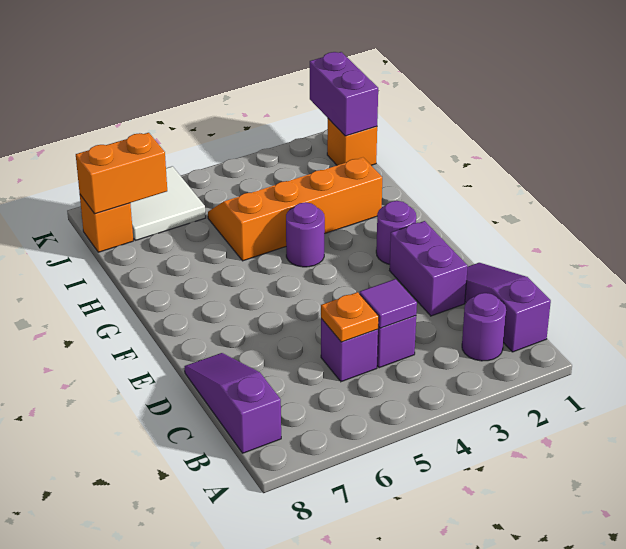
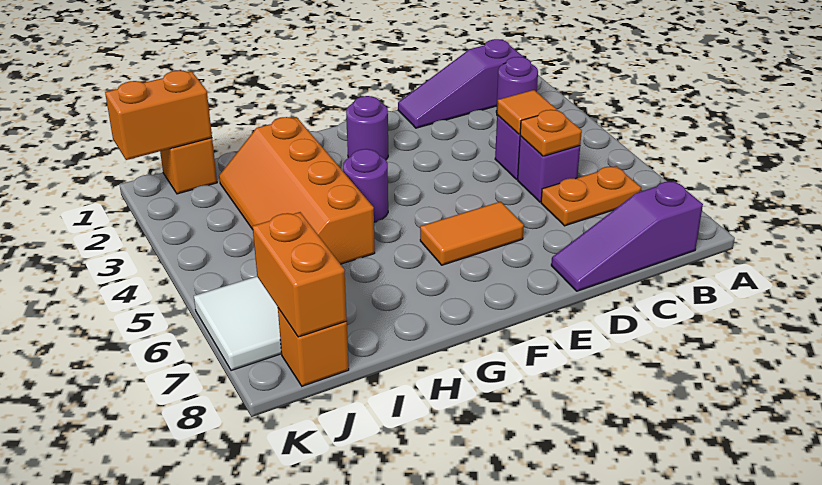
none -> orange 1x2 plate [541,166,641,226]
purple 1x1 tile [360,279,417,328] -> orange 1x1 tile [497,90,557,134]
purple 1x2 brick [390,221,467,316] -> none
none -> orange 1x2 tile [420,202,524,265]
purple 1x2 brick [310,52,378,136] -> orange 1x2 brick [105,70,212,160]

